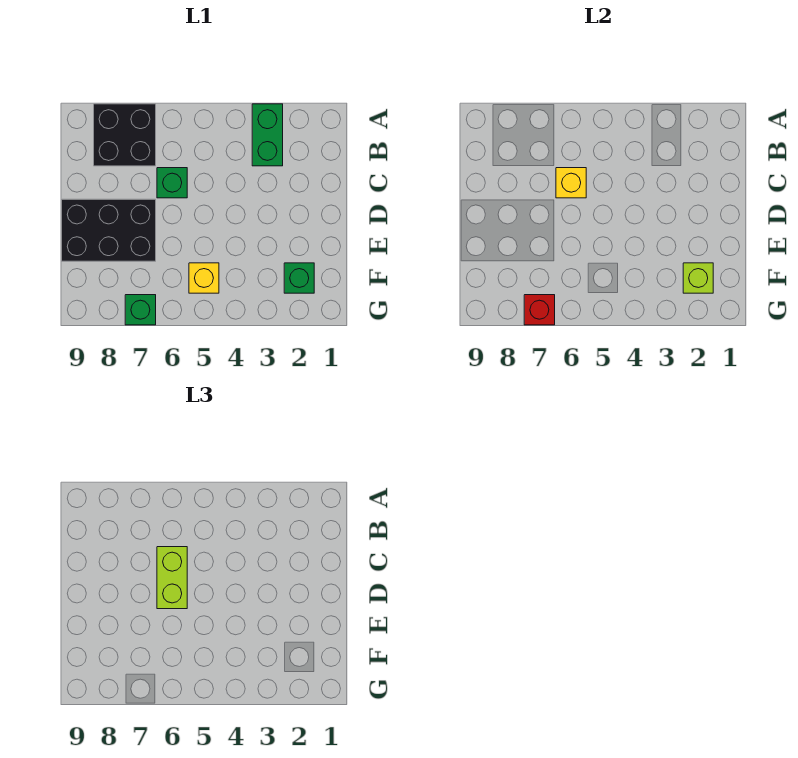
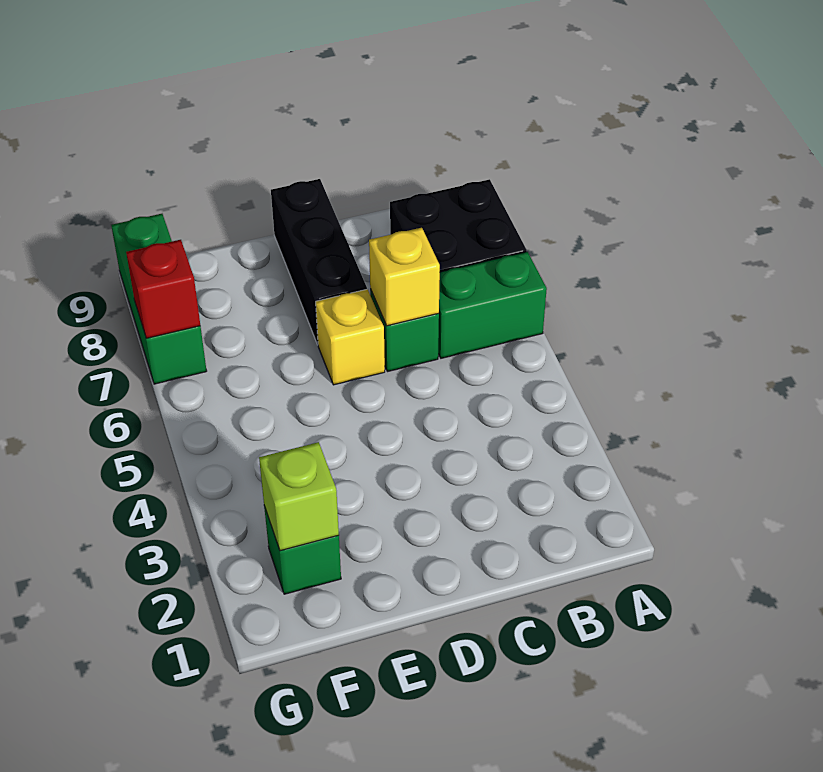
green 1x2 brick [252,104,283,166] -> green 1x2 brick moved to [438,252,547,358]
lime 1x2 brick [157,547,187,609] -> none
black 2x3 brick [62,199,156,261] -> black 1x3 brick [271,179,367,345]
yellow 1x1 brick [189,263,219,293] -> yellow 1x1 brick moved to [316,289,385,385]
green 1x1 brick [125,295,156,325] -> green 1x3 brick [111,214,207,384]

